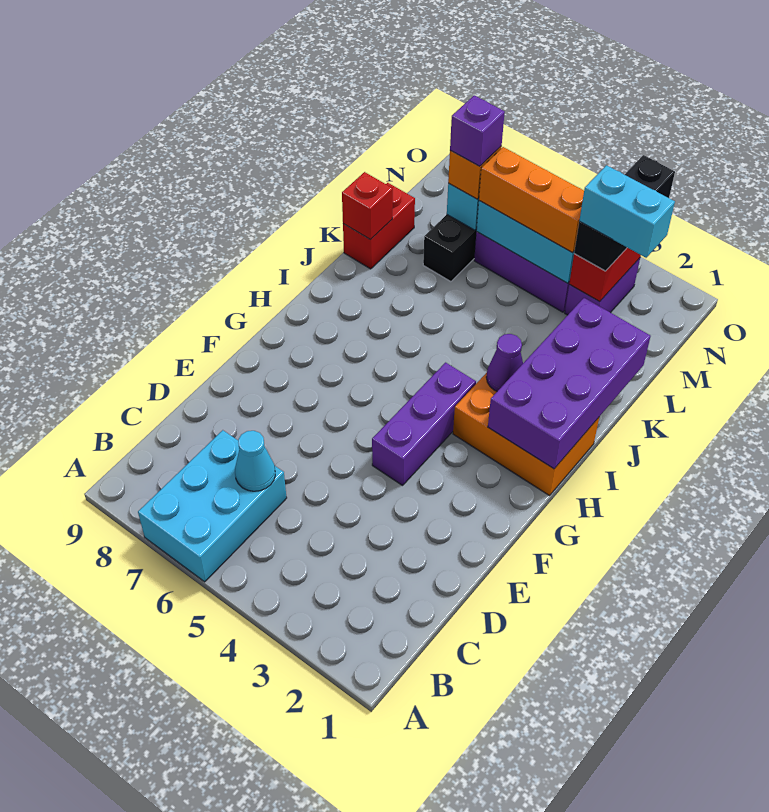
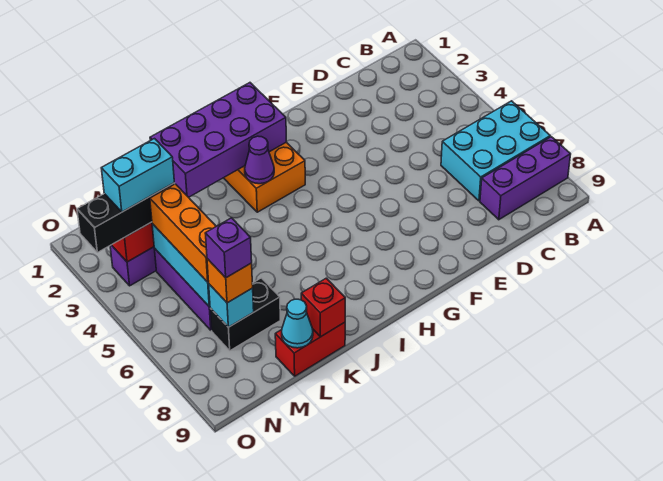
cyan 1x1 cone [235,431,275,491] -> cyan 1x1 cone moved to [282,299,313,348]
purple 1x3 brick [372,363,476,485] -> purple 1x3 brick moved to [480,137,571,220]
cyan 1x2 brick [579,165,675,258] -> cyan 1x2 brick turned to [101,139,174,212]

